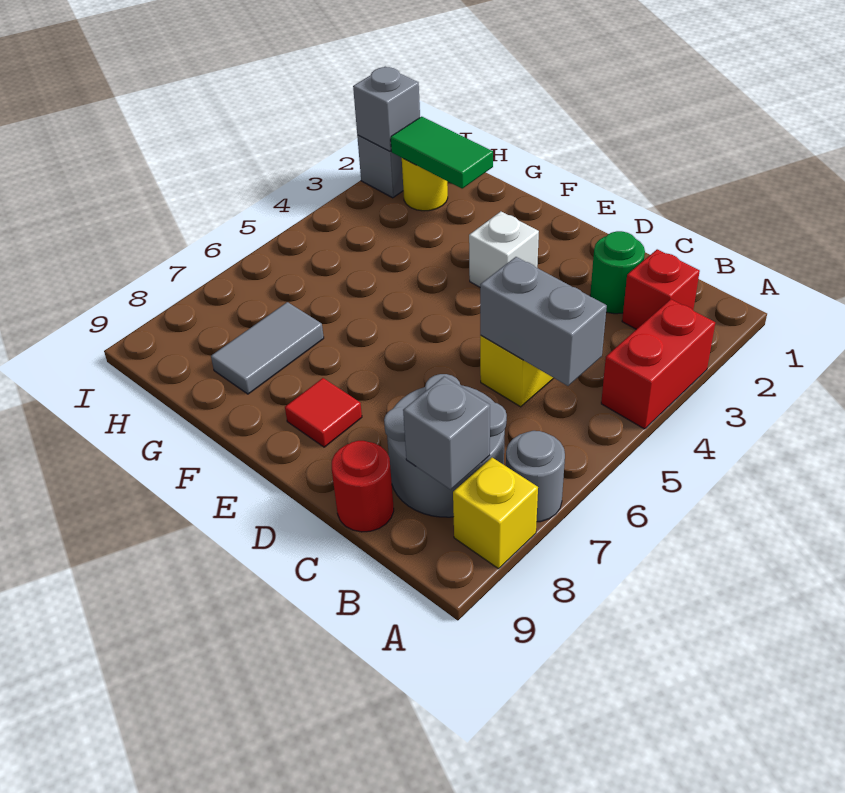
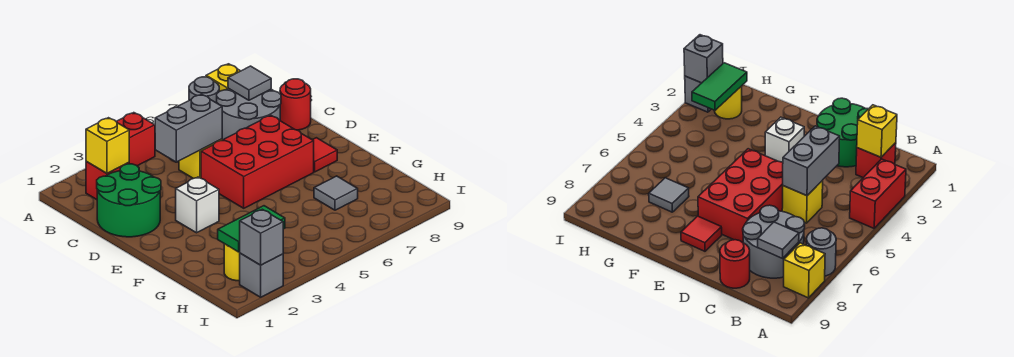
none -> yellow 1x1 brick [86,118,129,173]
grey 1x2 brick [480,257,607,386] -> grey 1x2 brick turned to [155,94,222,162]
grey 1x1 brick [403,377,490,490] -> grey 1x1 tile [228,66,271,100]
green 1x1 round brick [590,231,645,314] -> green 2x2 round brick [97,164,161,237]
none -> red 2x3 brick [201,115,314,208]
green 1x2 tile [391,117,493,188] -> green 1x2 tile turned to [218,206,285,252]
grey 1x2 tile [211,302,324,394] -> grey 1x1 tile [314,176,358,210]

